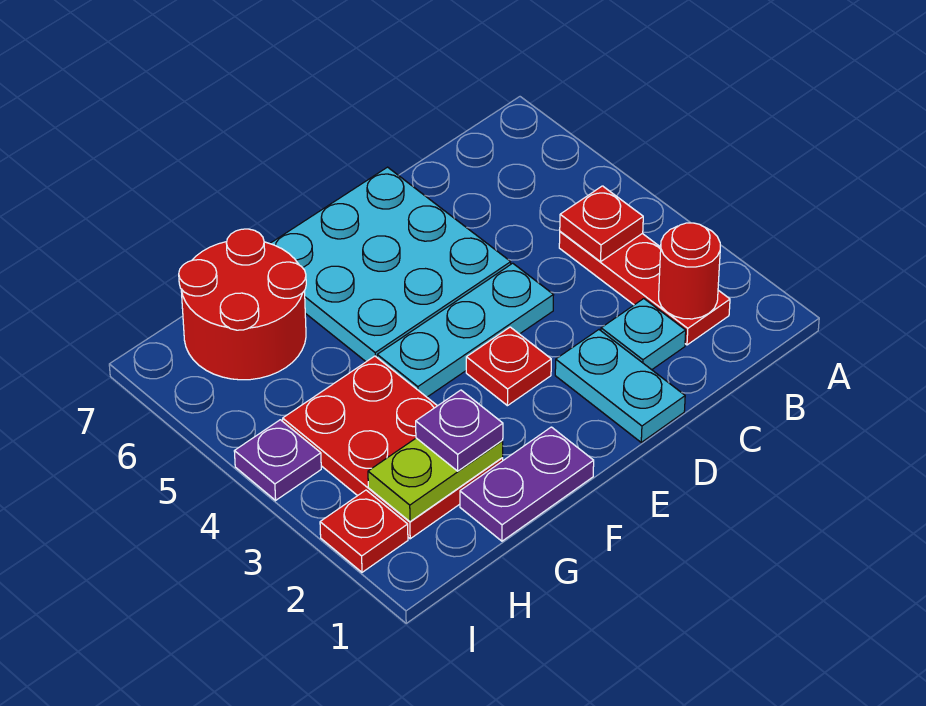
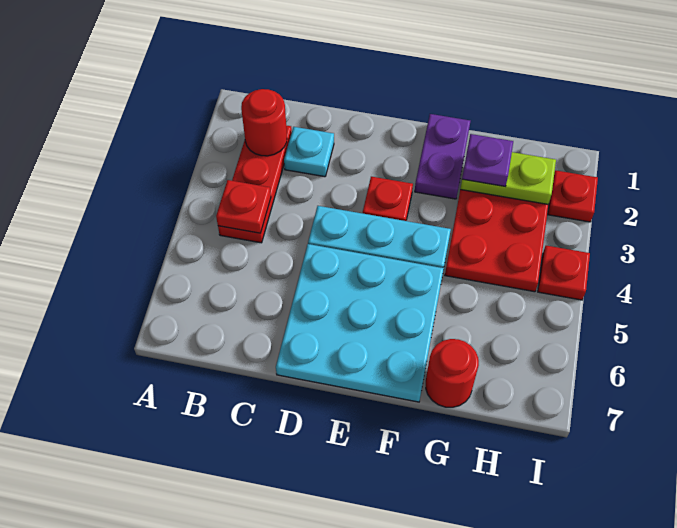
cyan 1x2 plate [555,330,685,442] -> none
purple 1x2 plate [460,427,594,541] -> purple 1x2 plate turned to [415,114,470,199]
red 2x2 round brick [179,229,306,380] -> red 1x1 round brick [426,339,479,407]
purple 1x1 plate [234,420,321,500] -> red 1x1 plate [538,246,590,300]

